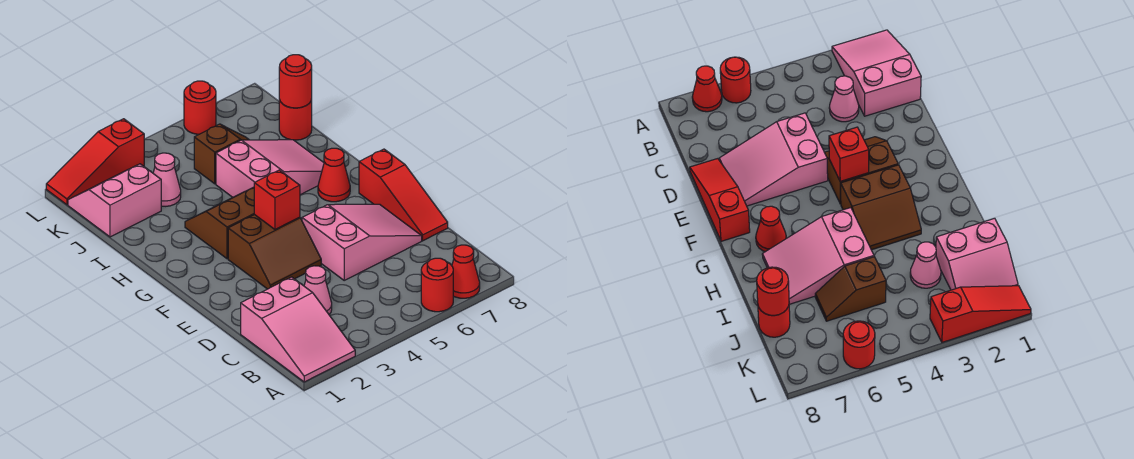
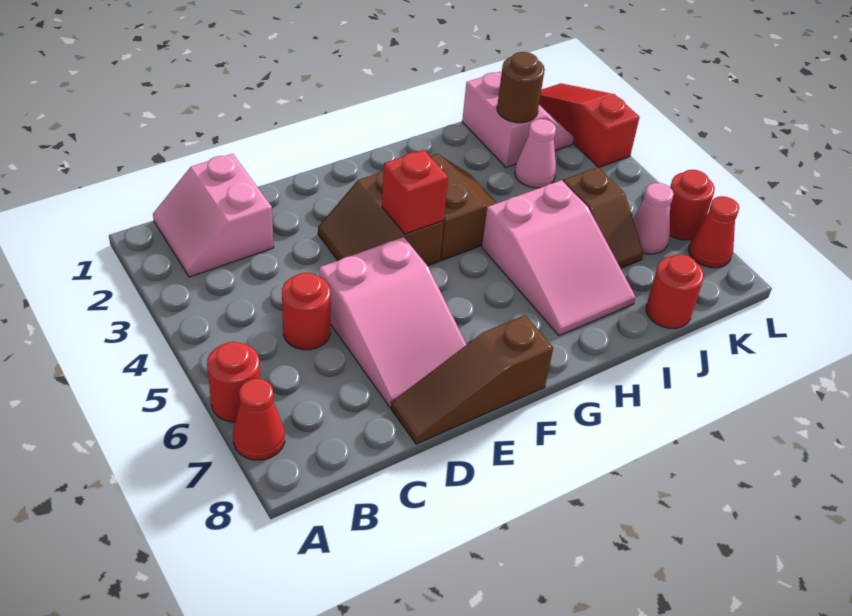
pink 2x3 slope [241,277,355,382] -> pink 2x2 slope [153,154,274,277]
pink 1x1 cone [304,266,332,314] -> pink 1x1 cone moved to [633,183,674,254]
red 1x3 slope [359,149,448,241] -> brown 1x3 slope [391,315,553,444]
red 1x1 cone [318,148,350,202] -> red 1x1 cone moved to [689,196,739,268]
none -> brown 1x1 round brick [497,52,545,123]
red 1x1 round brick [279,55,312,108] -> red 1x1 round brick moved to [282,273,330,350]

